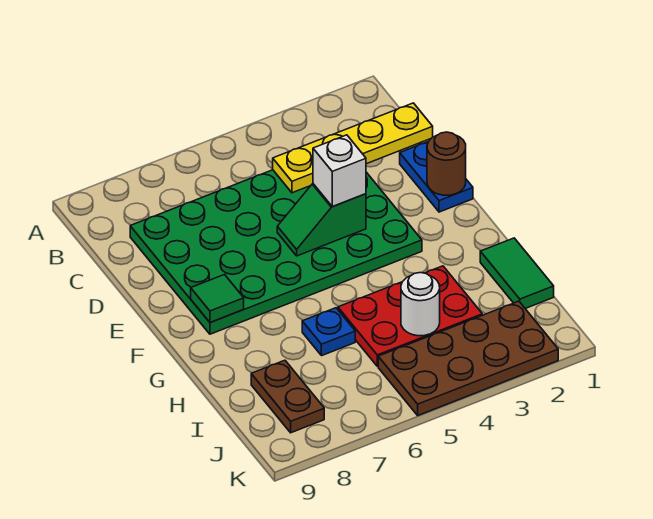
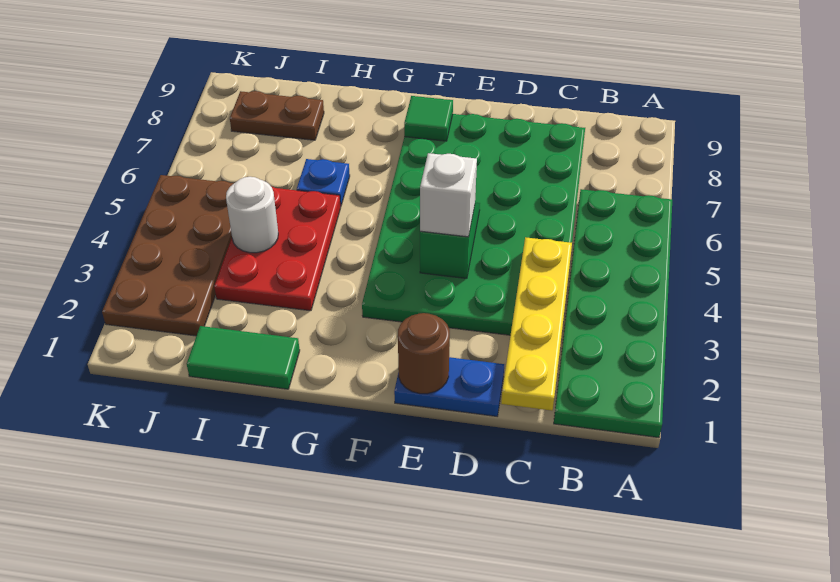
none -> green 2x6 plate [554,189,672,438]

